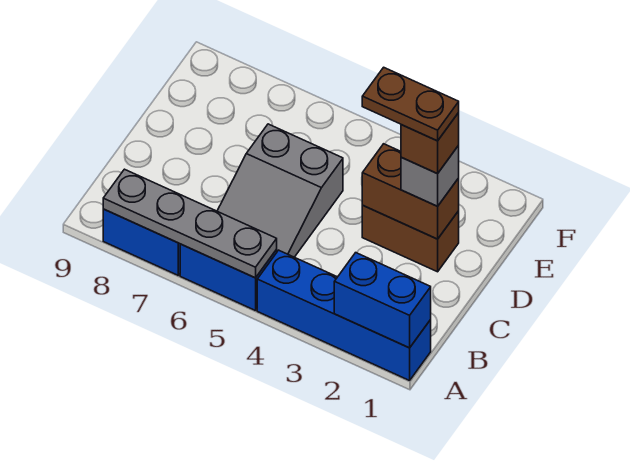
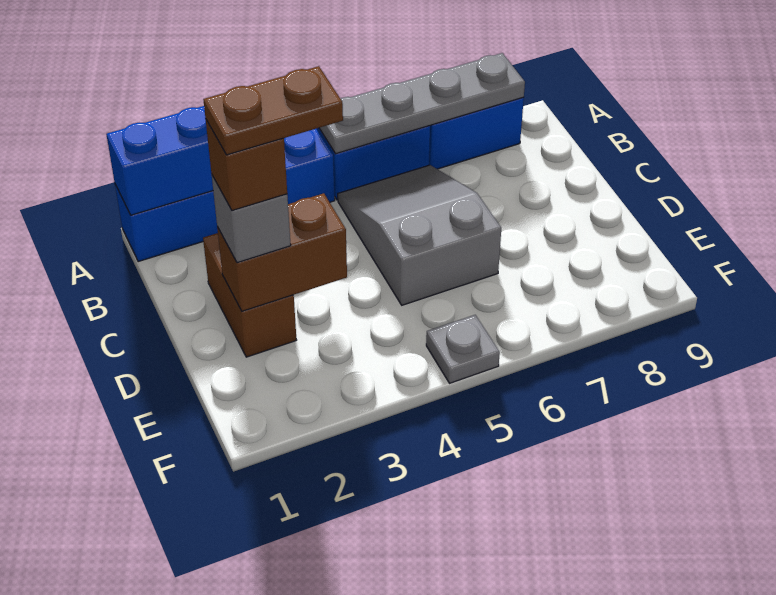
brown 1x2 brick [362,206,459,272] -> brown 1x2 brick turned to [203,233,296,357]
none -> grey 1x1 plate [426,315,500,383]

